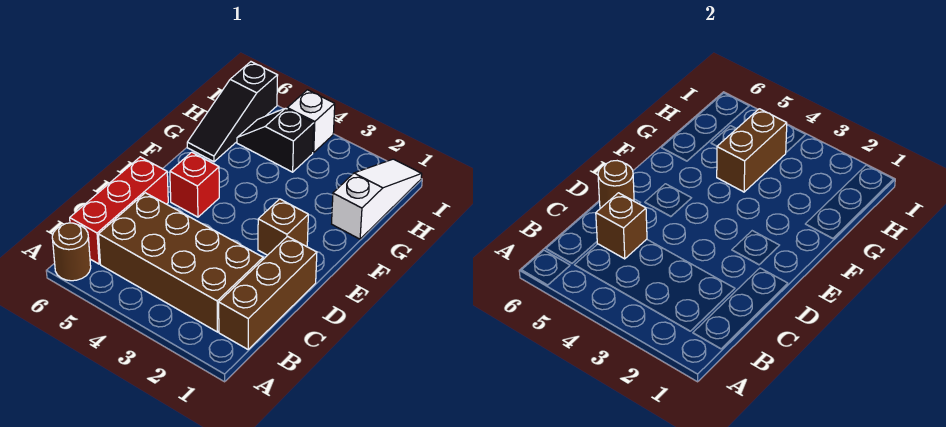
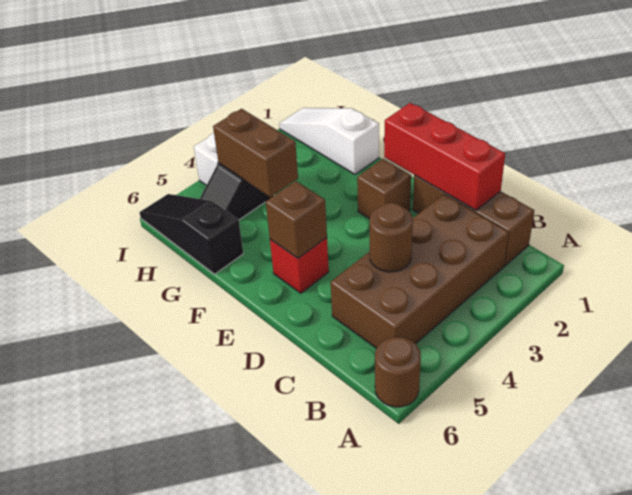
red 1x3 brick [70,157,168,264] -> red 1x3 brick moved to [384,103,505,210]
brown 1x1 brick [596,193,647,259] -> brown 1x1 brick moved to [266,181,327,258]
brown 1x1 round brick [598,161,634,208] -> brown 1x1 round brick moved to [370,203,413,272]
black 1x3 slope [187,62,278,162] -> black 1x3 slope turned to [140,194,243,274]

